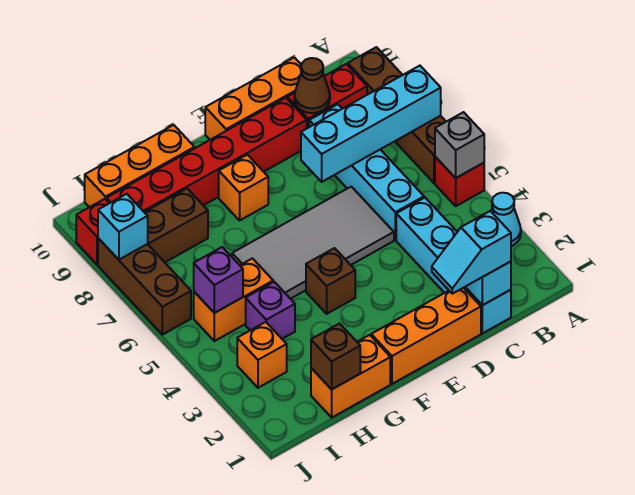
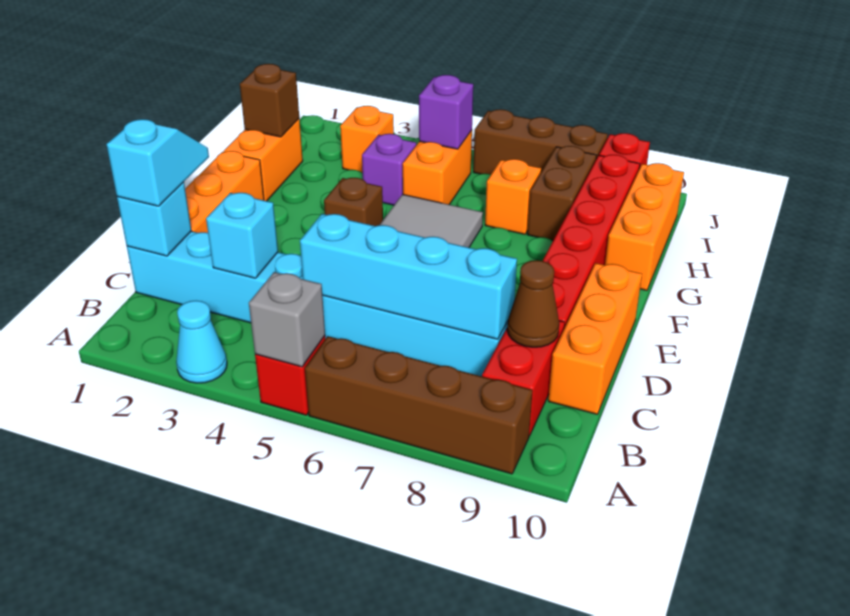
cyan 1x4 brick [301,66,441,182] -> cyan 1x4 brick turned to [300,214,517,339]
orange 1x1 brick [219,155,268,220] -> orange 1x1 brick moved to [485,159,541,234]
cyan 1x1 brick [98,194,148,260] -> cyan 1x1 brick moved to [206,193,278,278]

